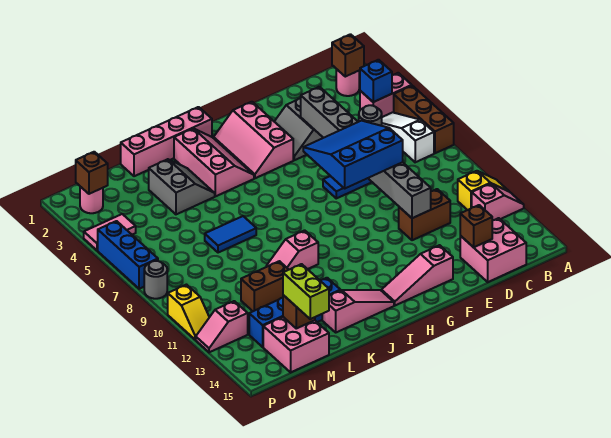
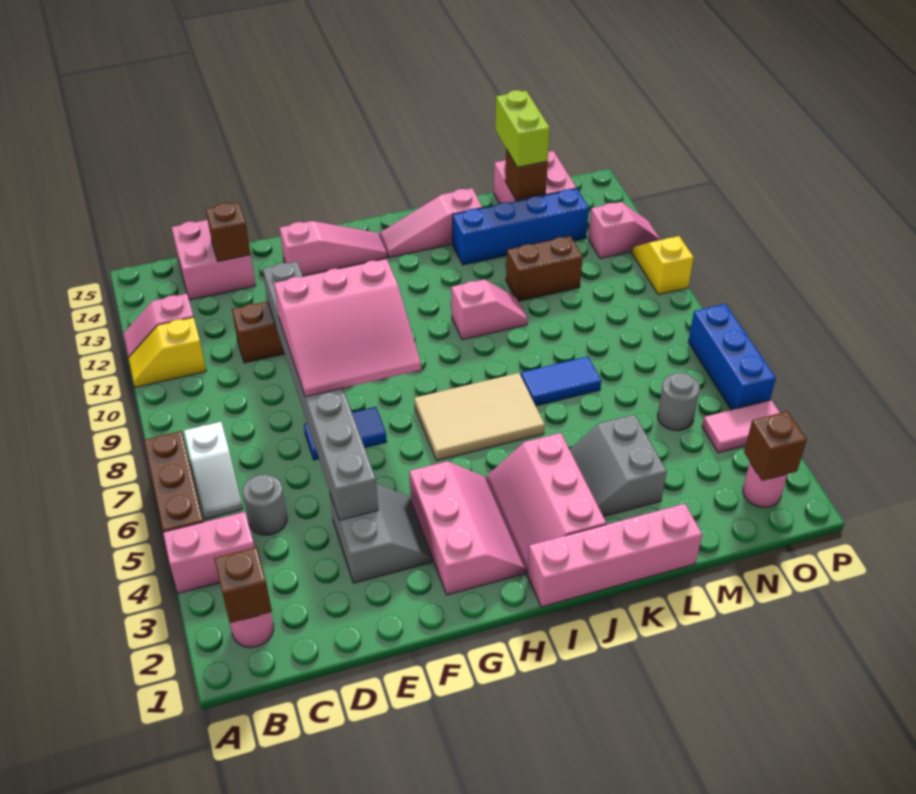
blue 1x1 brick [360,60,392,102] -> none
white 1x3 slope [382,112,434,162] -> white 1x2 slope [184,422,243,518]
blue 3x3 slope [303,121,403,188] -> pink 3x3 slope [274,259,421,397]
none -> tan 2x3 tile [414,373,545,461]
grey 1x1 round brick [144,261,167,299] -> grey 1x1 round brick moved to [658,373,700,431]

